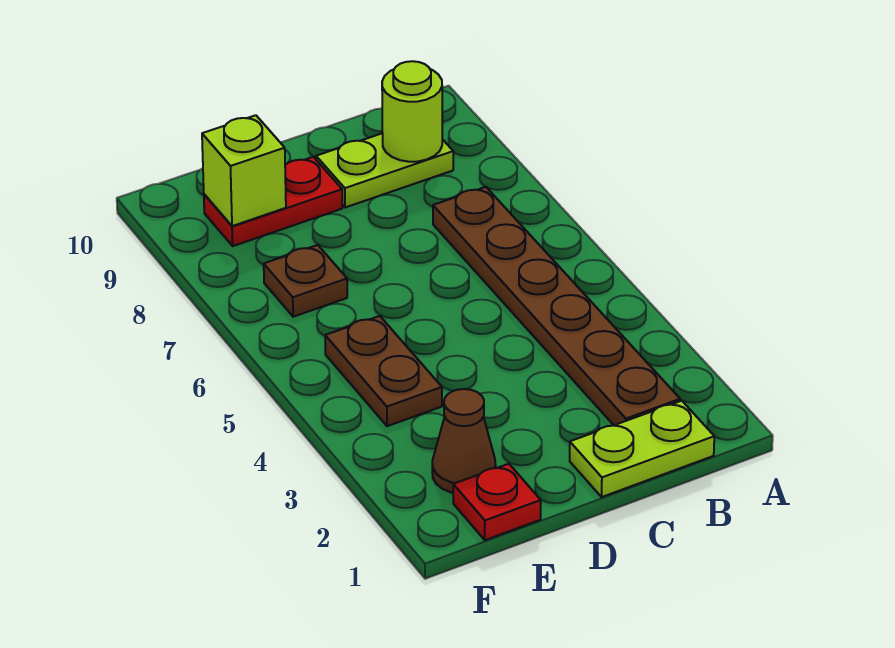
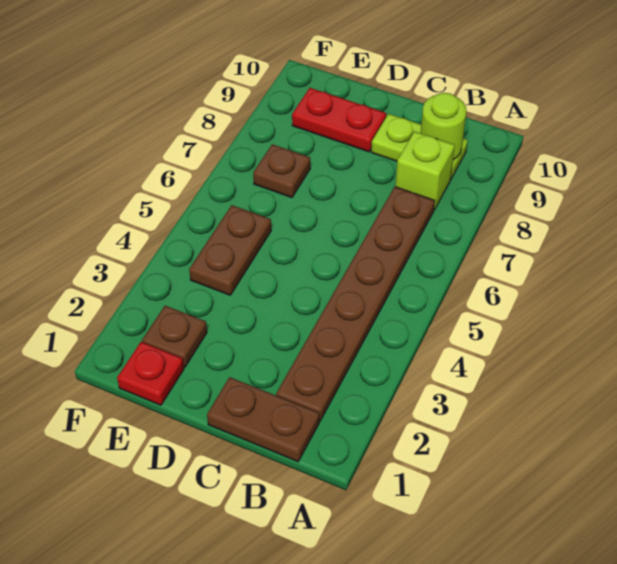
lime 1x2 plate [570,401,714,497] -> brown 1x2 plate [207,377,319,462]
brown 1x1 cone [432,389,496,493] -> brown 1x1 plate [142,306,207,367]
lime 1x1 brick [202,115,286,226] -> lime 1x1 brick moved to [395,131,455,210]

